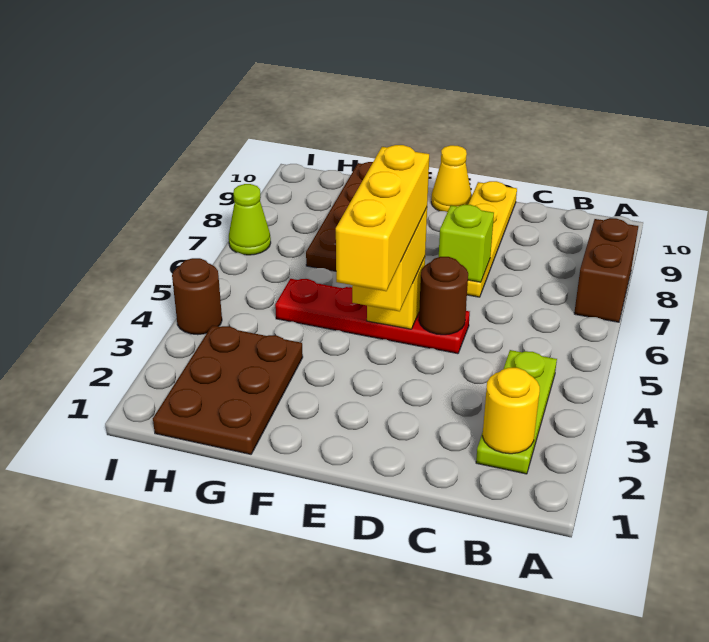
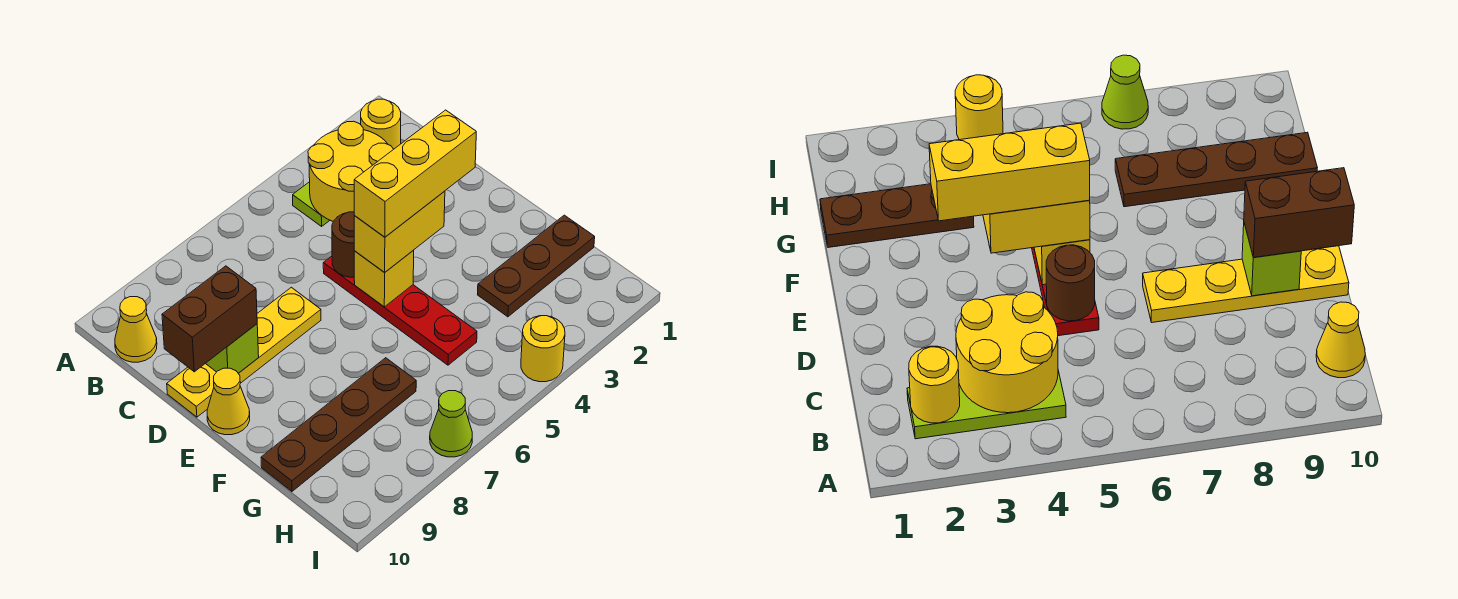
brown 1x2 brick [574,218,638,322] -> brown 1x2 brick moved to [162,266,257,372]
none -> yellow 2x2 round brick [308,121,394,221]
none -> yellow 1x1 cone [115,297,157,362]
lime 1x1 brick [439,205,494,282] -> lime 1x1 brick moved to [206,324,259,373]
brown 2x3 plate [153,325,303,454] -> brown 1x3 plate [478,215,595,317]
brown 1x1 round brick [172,258,222,335] -> yellow 1x1 round brick [521,316,565,382]

